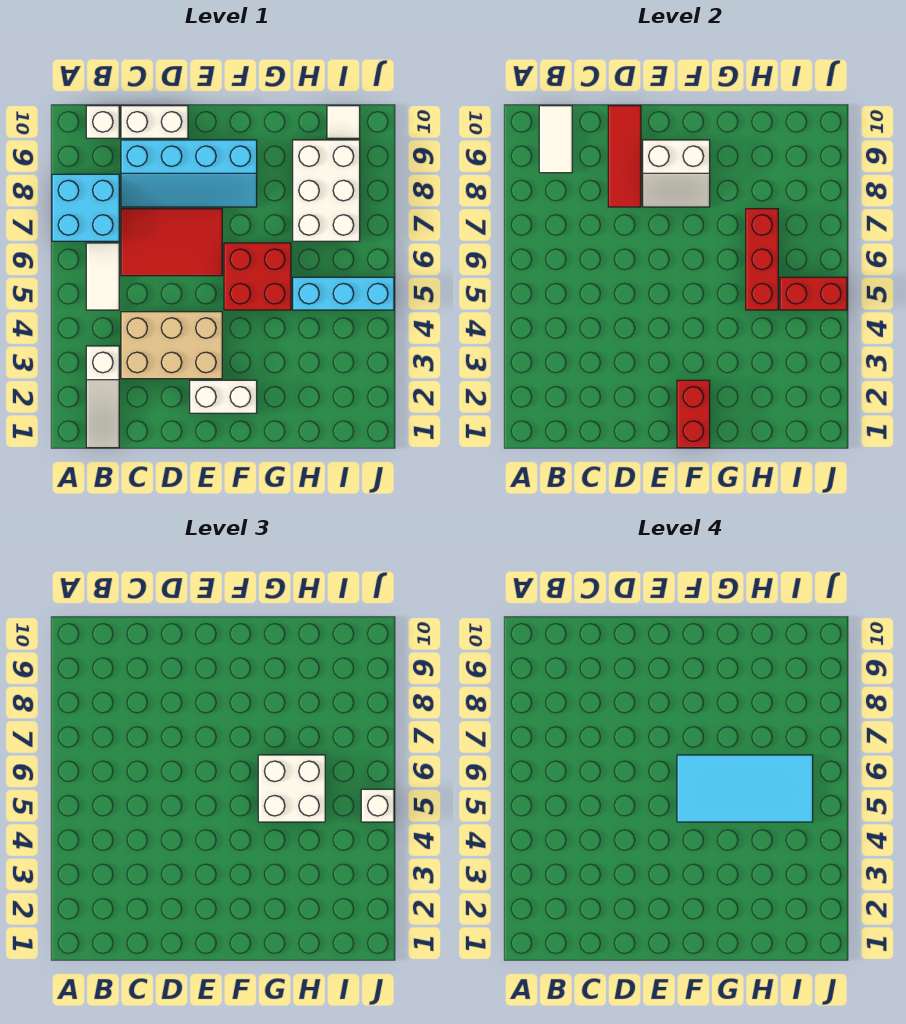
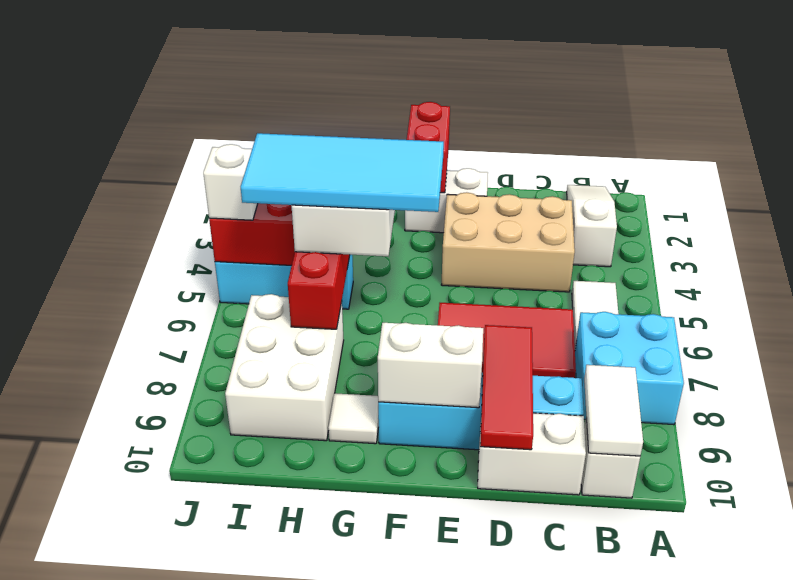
red 2x2 brick [224,243,291,310] -> none
white 1x1 tile [327,106,360,138] -> white 1x1 tile moved to [329,393,379,444]

